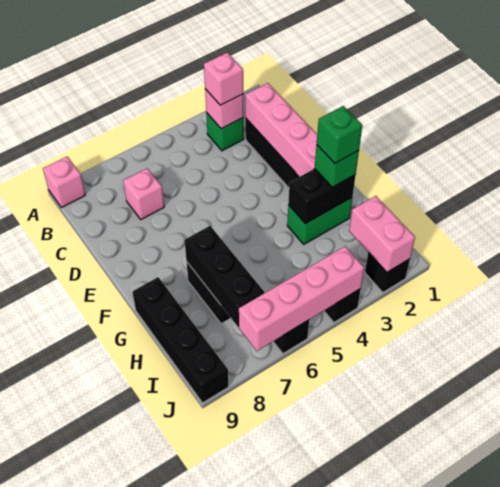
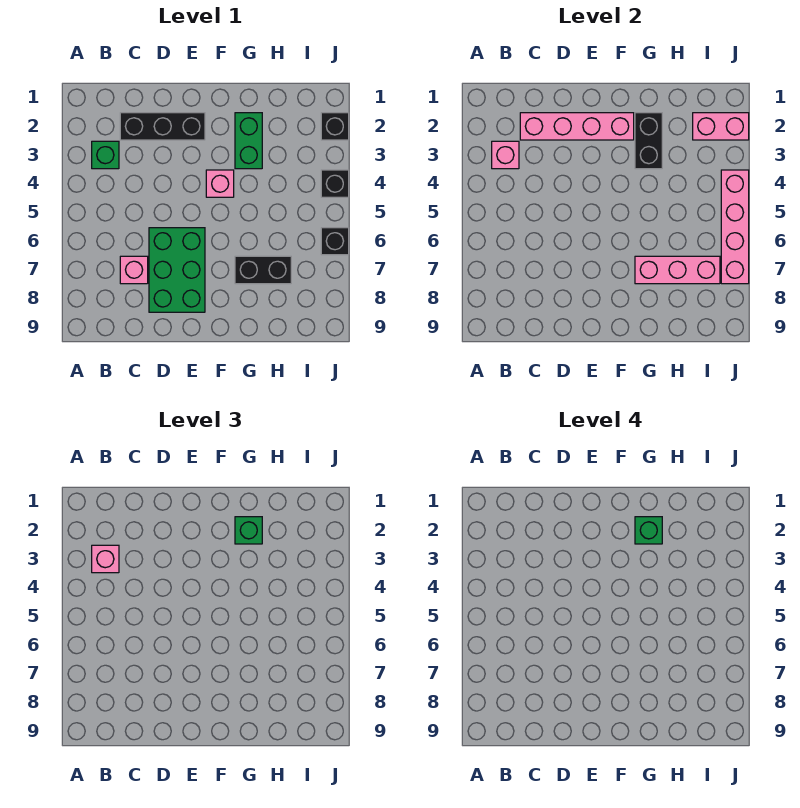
pink 1x1 brick [43,157,85,208] -> pink 1x1 brick moved to [206,170,234,197]
none -> green 2x3 brick [149,228,205,312]
black 1x3 brick [184,226,264,327] -> pink 1x3 brick [635,256,720,284]
black 1x4 brick [132,277,229,403] -> none

